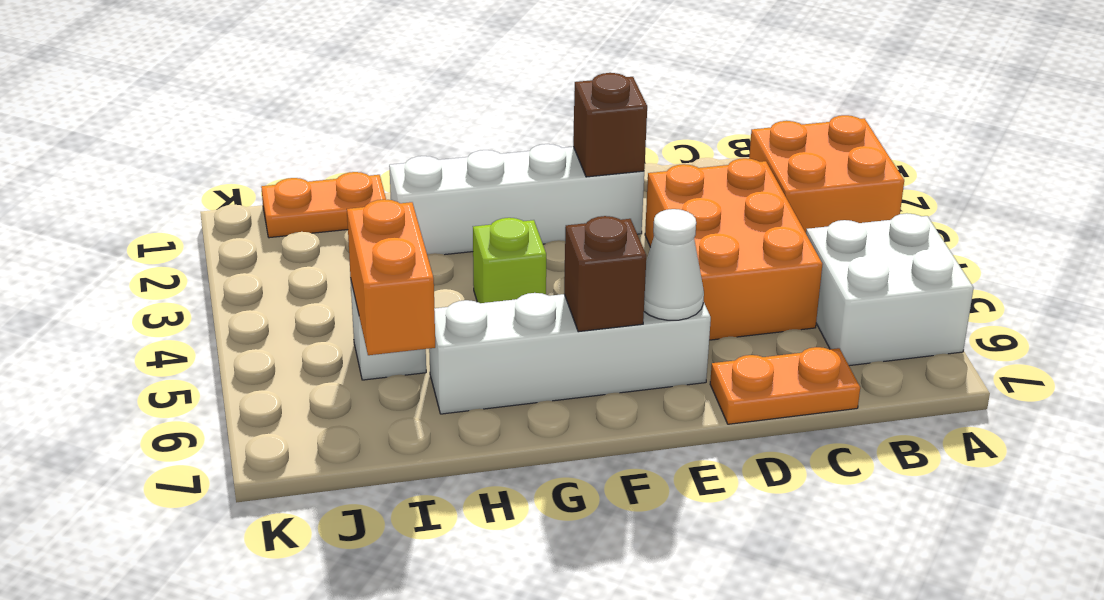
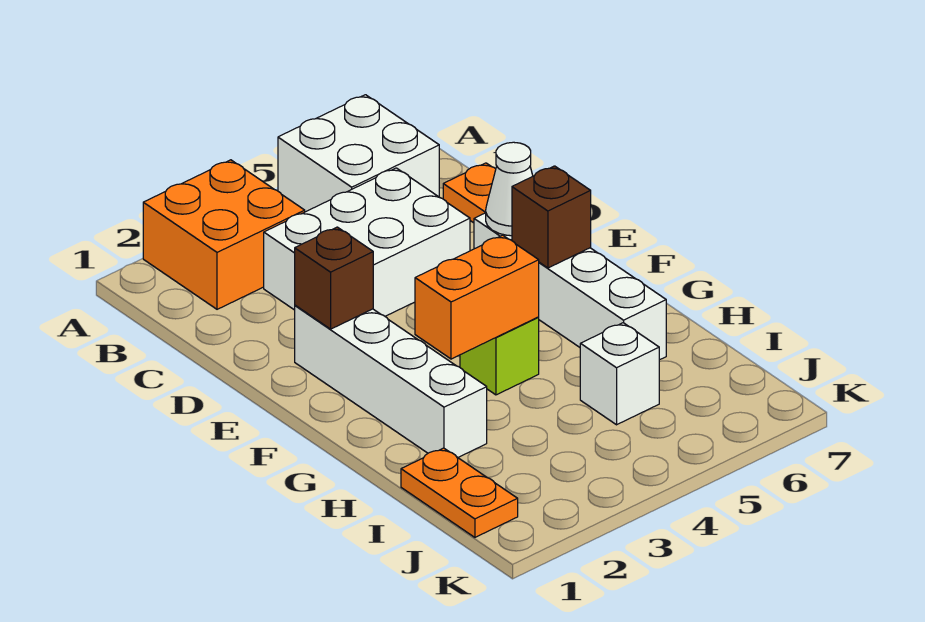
orange 2x3 brick [645,158,823,340] -> white 2x3 brick [264,168,470,316]
orange 1x2 brick [347,199,435,355] -> orange 1x2 brick moved to [415,235,539,359]

